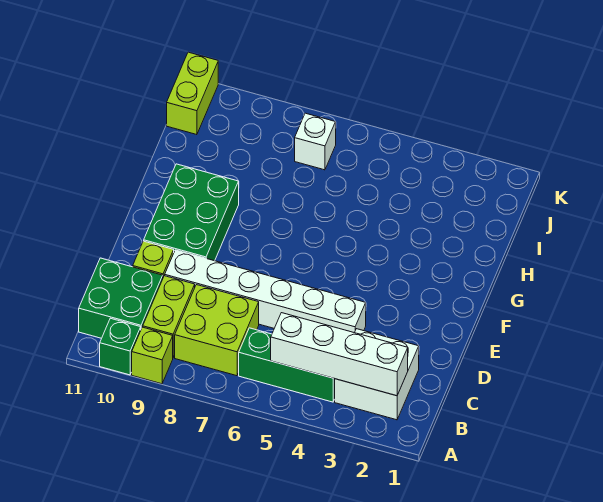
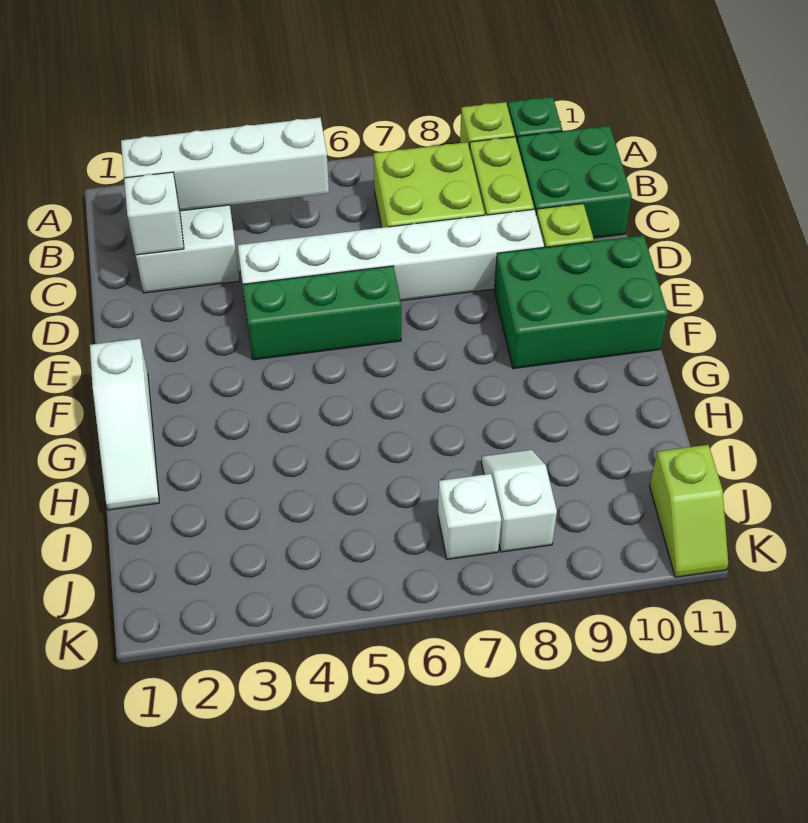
green 1x3 brick [239,328,335,402] -> green 1x3 brick moved to [243,266,401,360]
none -> white 1x1 brick [124,172,184,255]
green 2x3 brick [144,164,239,261] -> green 2x3 brick turned to [494,235,668,369]
none -> white 1x3 slope [90,339,159,510]
none -> white 1x2 slope [481,450,557,552]
lime 1x2 brick [167,52,218,135] -> lime 1x2 slope [650,445,728,577]

